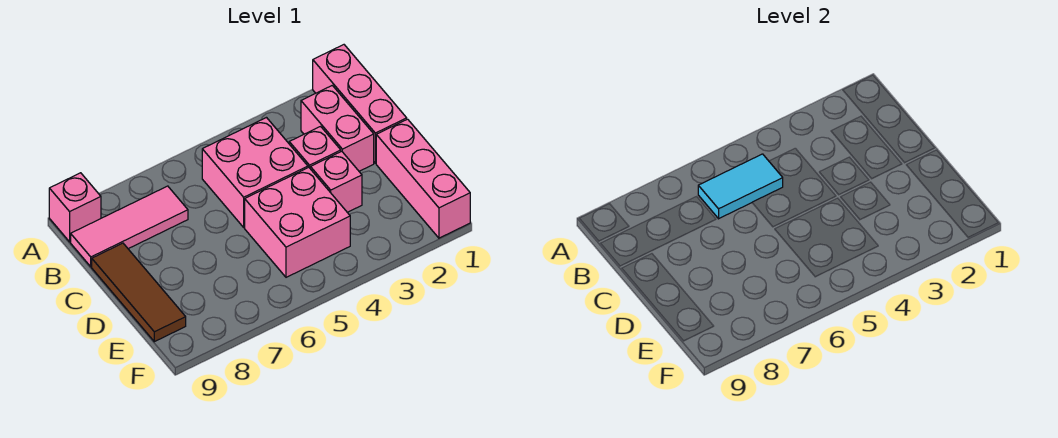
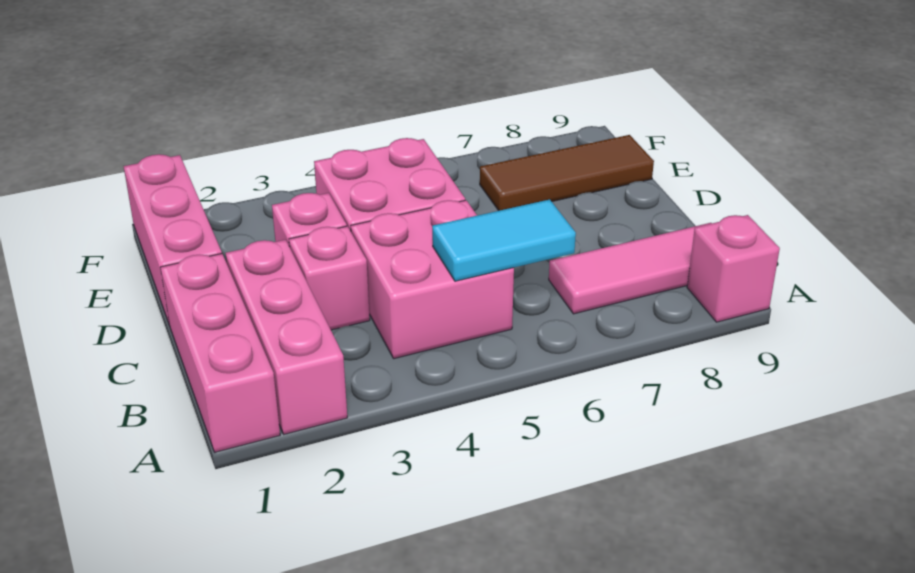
pink 1x2 brick [301,85,374,171] -> pink 1x3 brick [226,240,347,434]
brown 1x3 tile [92,243,186,342] -> brown 1x3 tile turned to [480,135,654,211]

